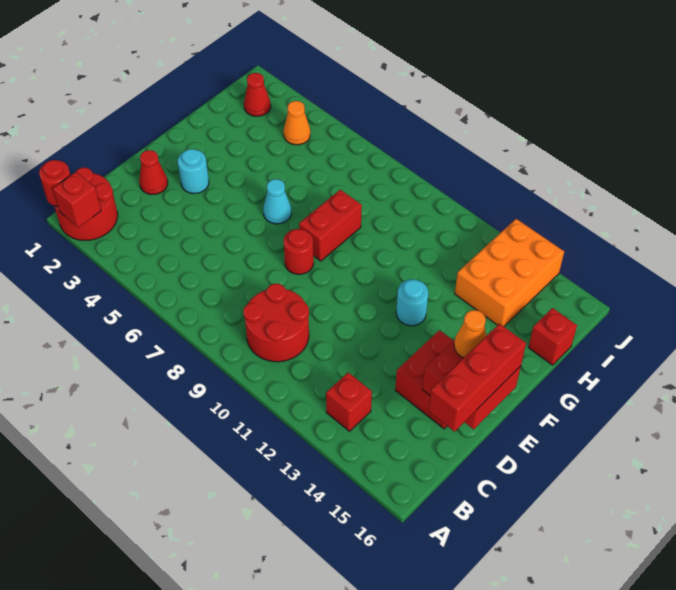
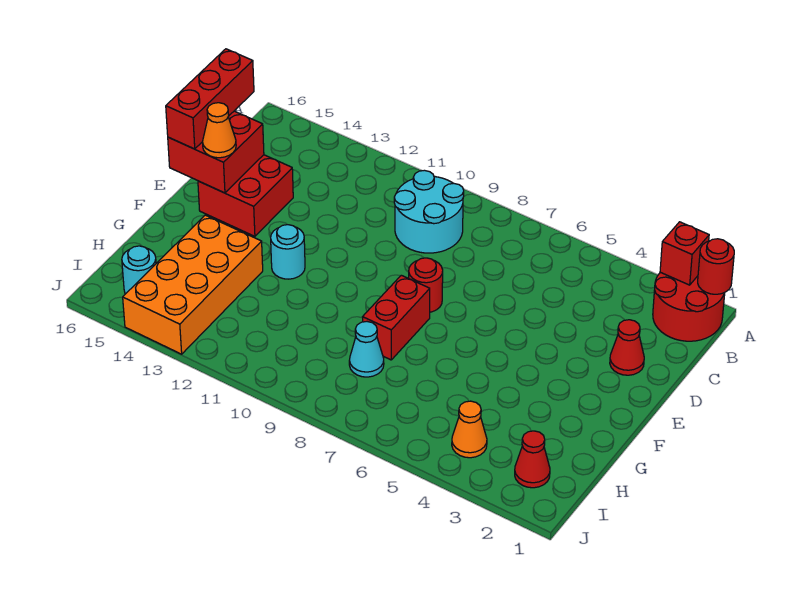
red 2x2 round brick [243,284,309,362] -> cyan 2x2 round brick [394,170,464,253]
red 1x1 brick [326,373,372,431] -> none
cyan 1x1 round brick [178,149,209,194] -> cyan 1x1 round brick moved to [122,246,156,294]
cyan 1x1 cone [263,179,291,224] -> cyan 1x1 cone moved to [349,322,384,377]
orange 2x3 brick [455,219,564,326] -> orange 2x4 brick [123,215,263,354]
red 1x1 brick [528,308,577,365] -> none

